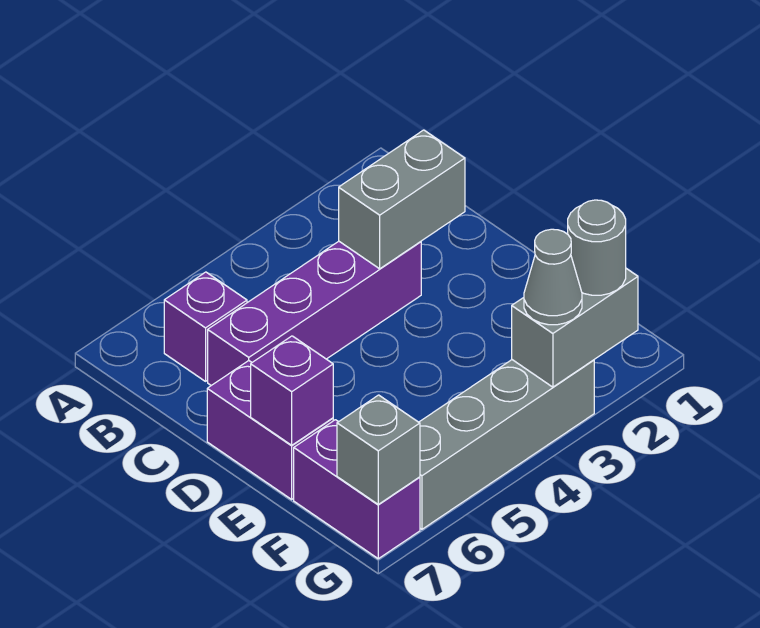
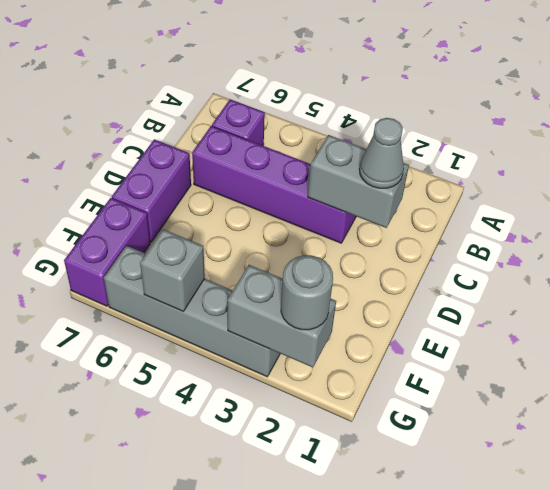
purple 1x1 brick [251,336,333,445] -> none
grey 1x1 cone [524,229,582,325] -> grey 1x1 cone moved to [359,118,404,188]
grey 1x1 brick [337,395,420,504] -> grey 1x1 brick moved to [140,229,205,311]

